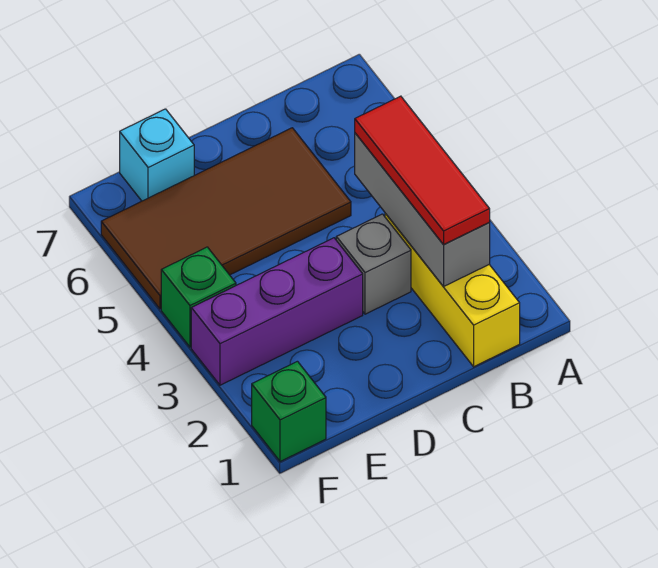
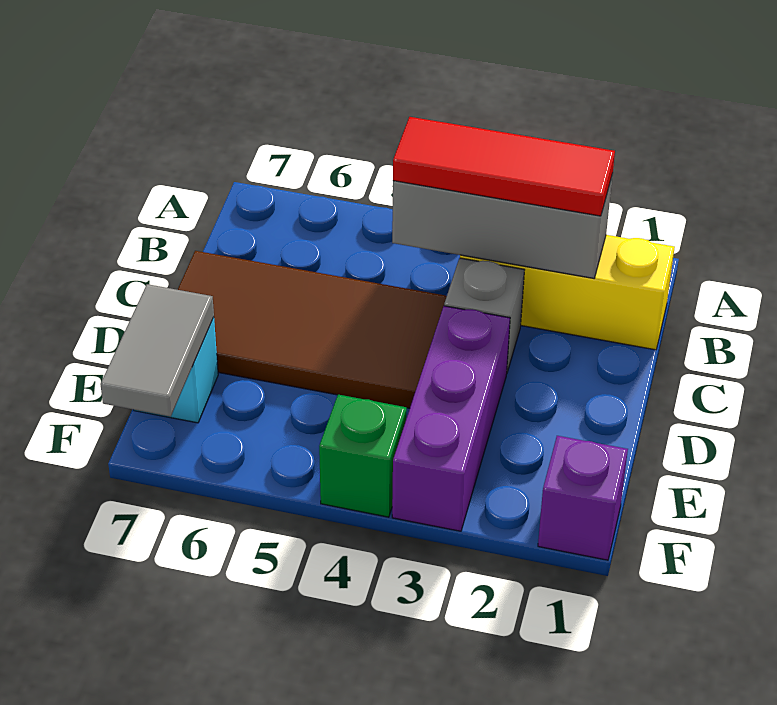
brown 2x4 tile [101,128,351,309] -> brown 2x4 tile turned to [178,251,447,408]
none -> grey 1x2 tile [100,284,214,417]
green 1x1 brick [252,361,326,462] -> purple 1x1 brick [538,436,628,560]

